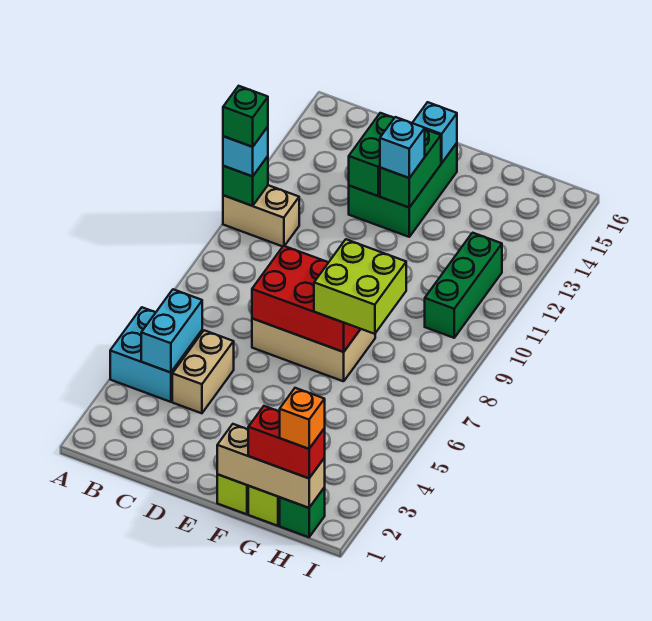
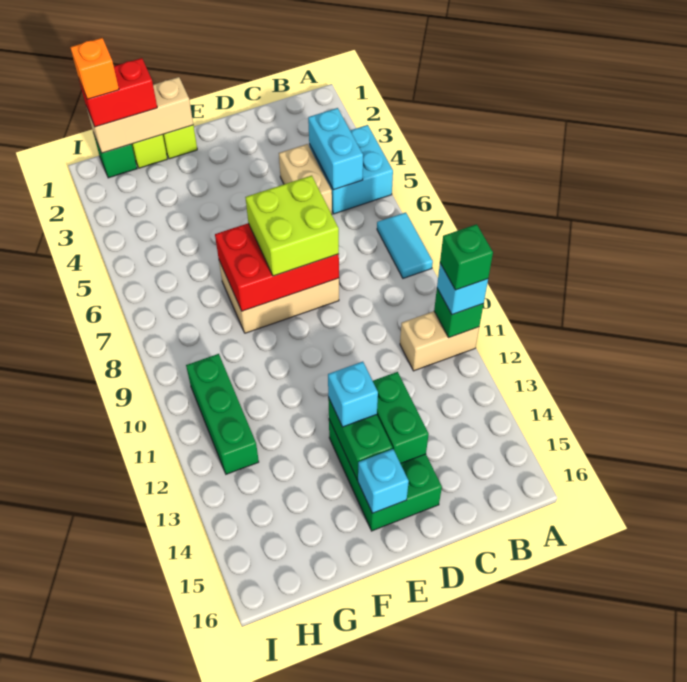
none -> cyan 1x2 tile [377,212,433,278]
lime 2x2 brick [314,239,406,334] -> lime 2x2 brick moved to [245,176,339,276]

